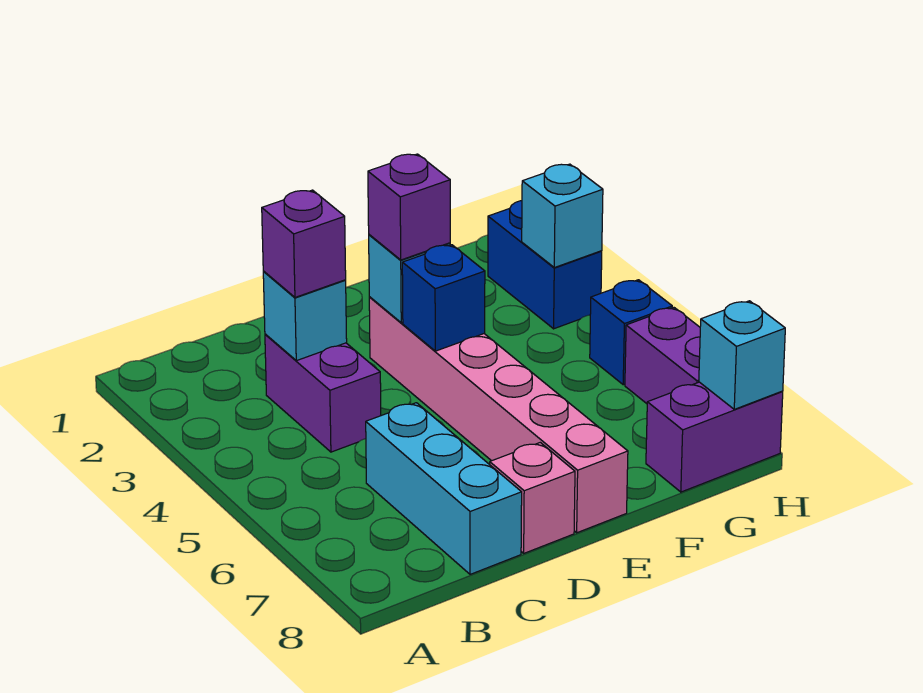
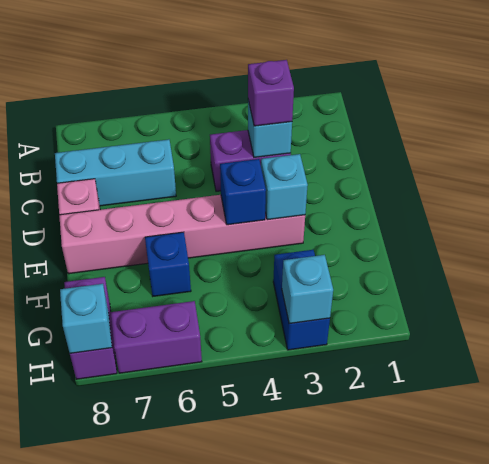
purple 1x1 brick [368,154,450,260] -> none
blue 1x2 brick [488,201,602,329] -> blue 1x2 brick turned to [273,250,330,350]
blue 1x1 brick [590,280,672,385] -> blue 1x1 brick moved to [145,232,191,296]

